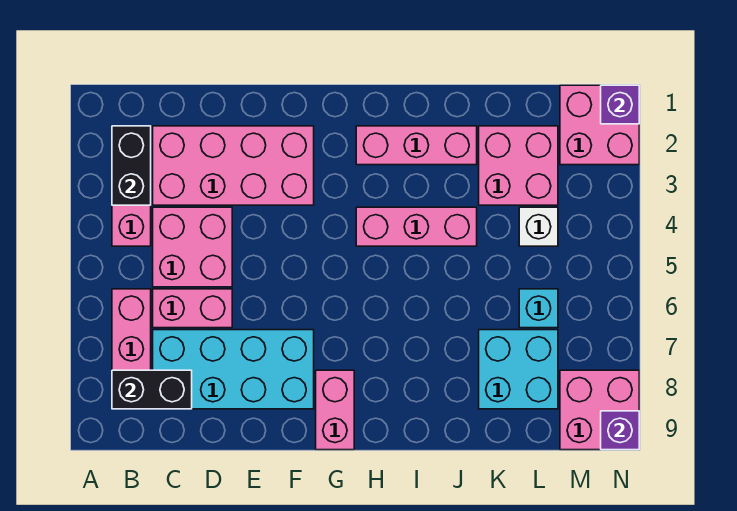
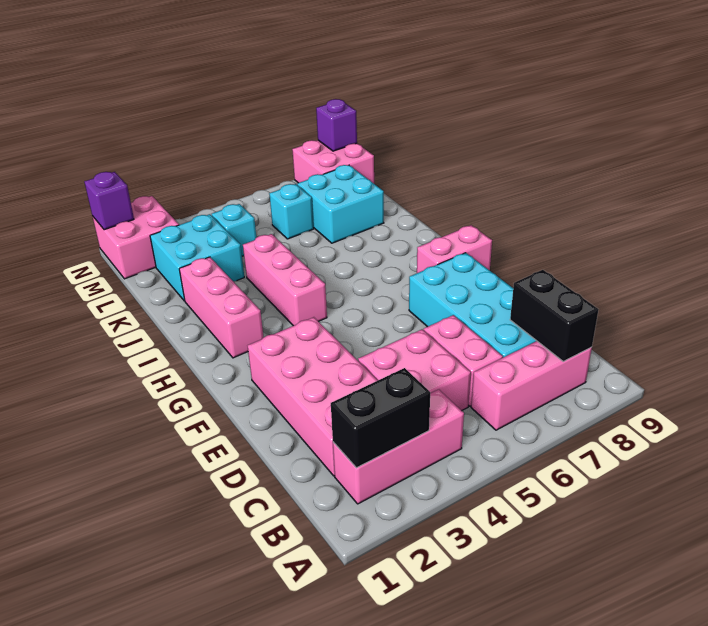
pink 2x2 brick [479,126,558,205] -> cyan 2x2 brick [150,214,244,301]
white 1x1 brick [519,207,558,246] -> cyan 1x1 brick [212,204,257,256]

